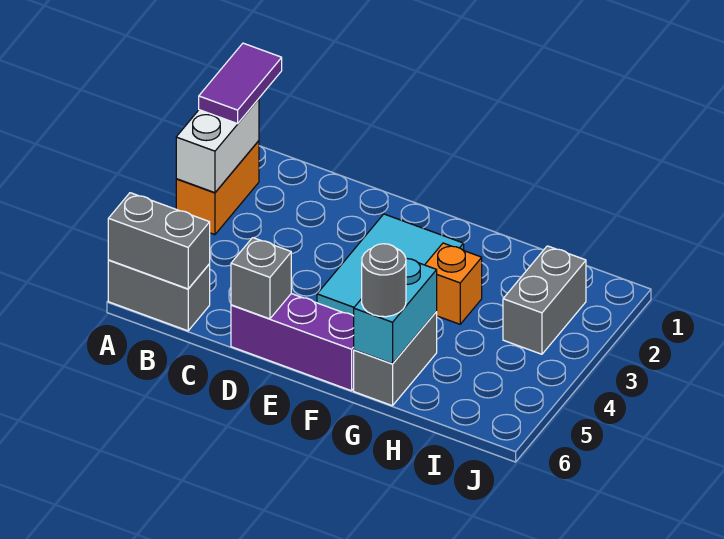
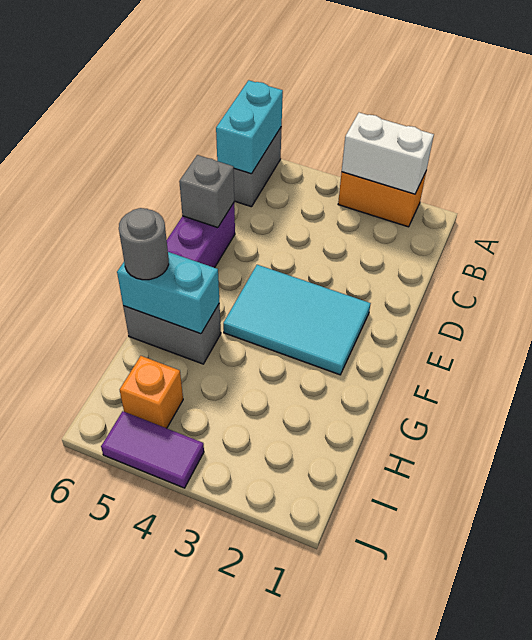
purple 1x2 tile [199,43,282,124] -> purple 1x2 tile moved to [101,411,204,488]
grey 1x2 brick [108,193,210,289] -> cyan 1x2 brick [216,80,283,174]
orange 1x1 brick [425,243,482,324] -> orange 1x1 brick moved to [120,356,183,428]
grey 1x2 brick [503,246,586,354] -> none

